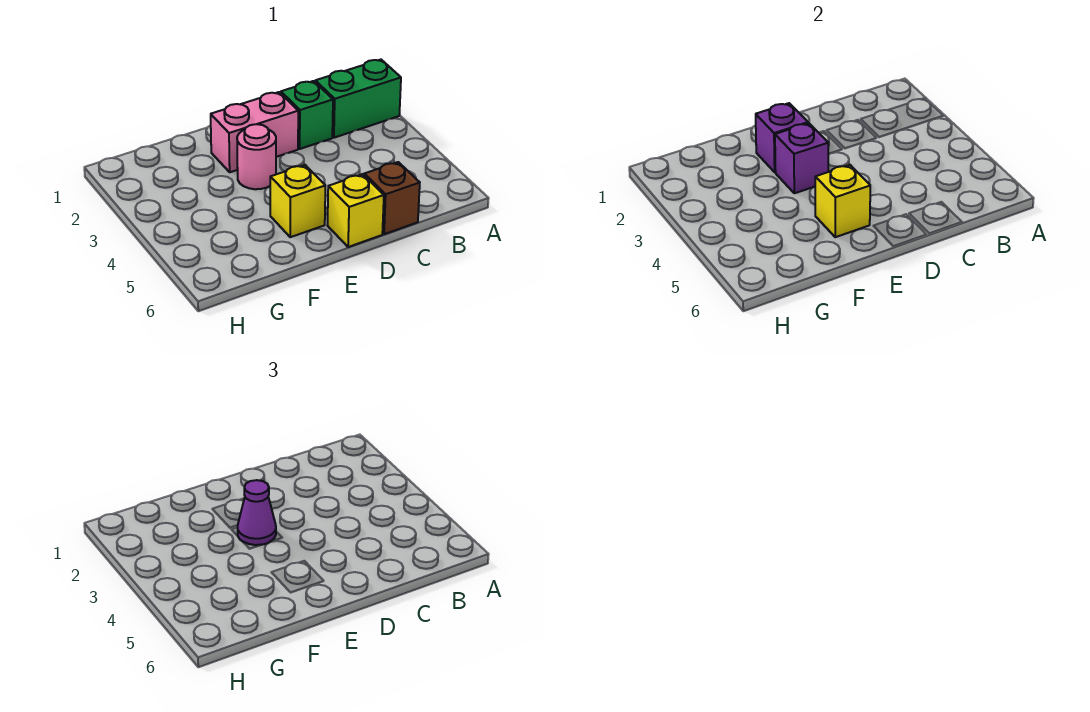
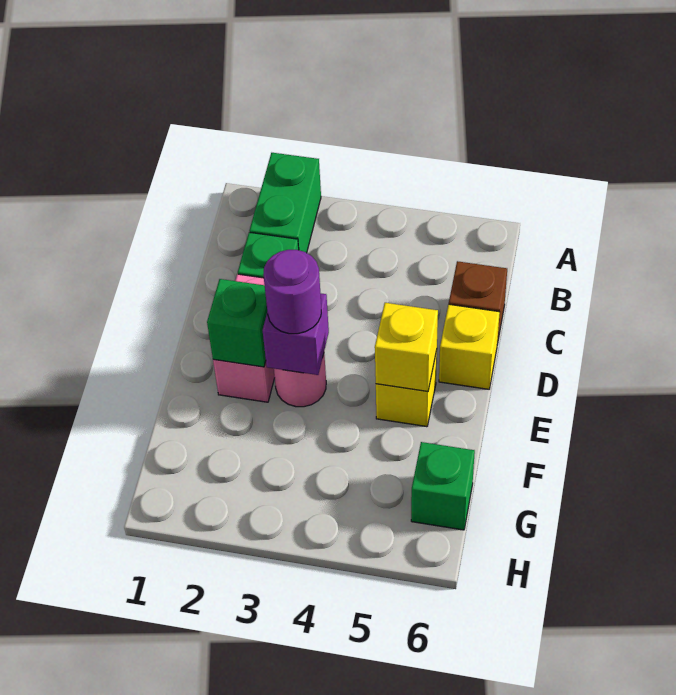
purple 1x1 brick [756,103,808,172] -> green 1x1 brick [207,279,267,367]
purple 1x1 cone [238,480,276,545] -> purple 1x1 round brick [263,250,321,334]
none -> green 1x1 brick [411,442,475,530]

